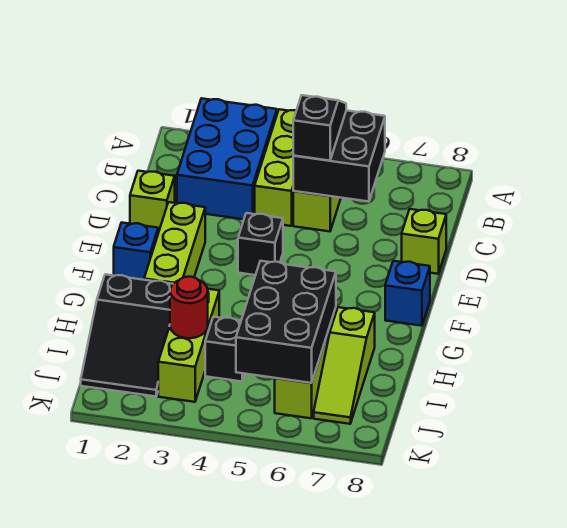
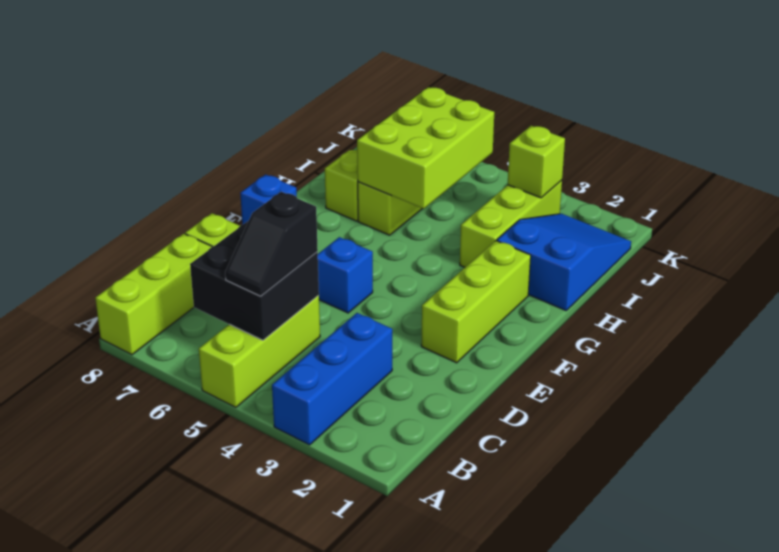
blue 2x3 brick [177,98,277,219] -> blue 1x3 brick [272,313,392,445]
lime 1x3 brick [255,109,296,226] -> lime 1x3 brick moved to [95,234,212,355]
lime 1x1 brick [130,171,175,233] -> lime 1x1 brick moved to [508,126,565,198]
black 1x1 brick [238,213,283,275] -> none
blue 1x1 brick [114,223,158,280] -> blue 1x1 brick moved to [318,237,373,313]
black 2x3 slope [81,274,173,396] -> blue 2x3 slope [497,214,631,311]
black 2x3 brick [236,261,336,383] -> lime 2x3 brick [357,87,494,209]
red 1x1 round brick [170,277,208,338] -> none
black 1x1 brick [205,317,245,382] -> none

